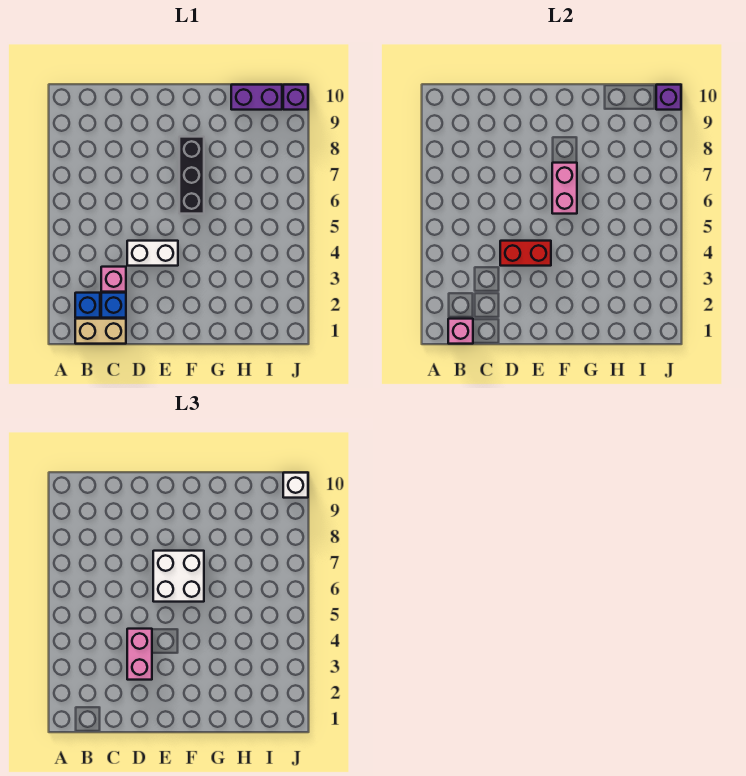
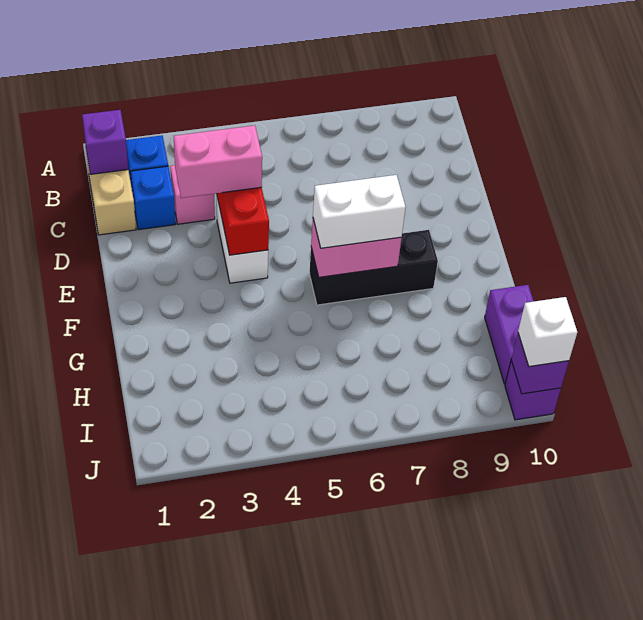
pink 1x1 brick [448,319,473,344] -> purple 1x1 brick [82,110,128,174]
white 2x2 brick [153,551,204,602] -> white 1x2 brick [313,175,406,248]

